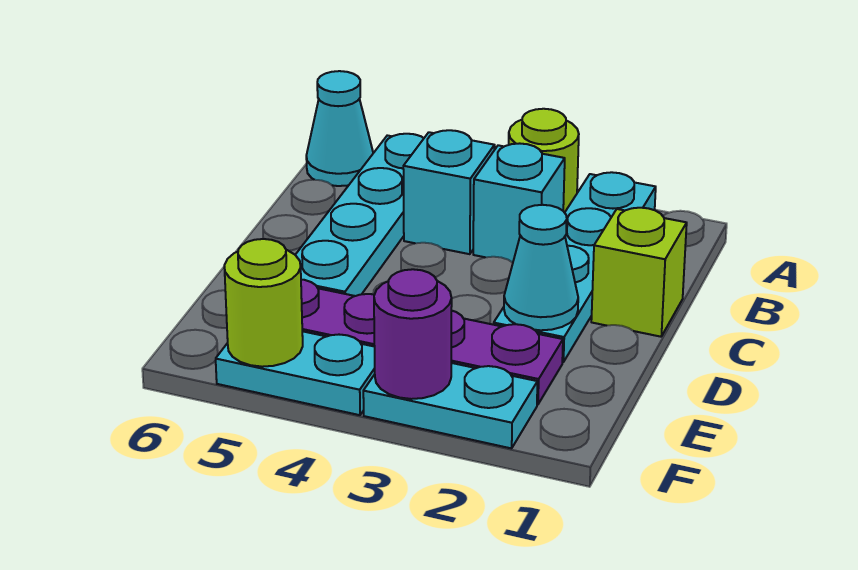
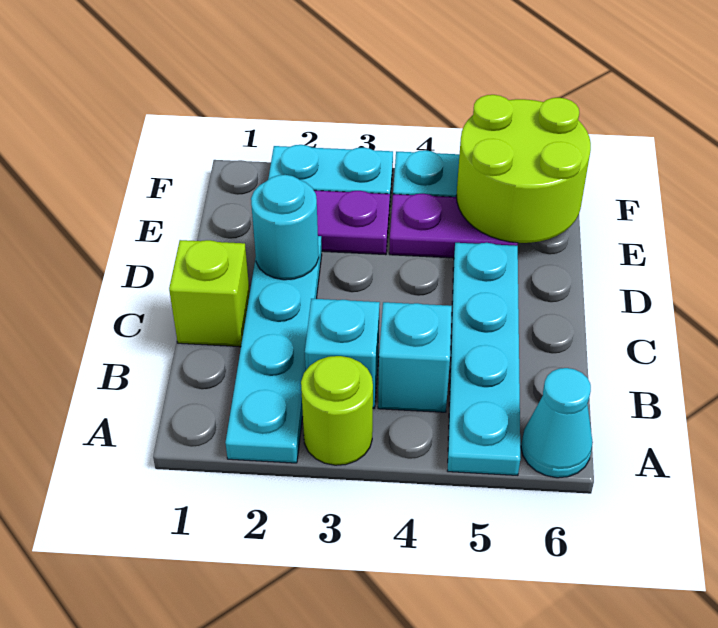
cyan 1x1 cone [504,205,578,330] -> cyan 1x1 round brick [251,175,319,280]
purple 1x1 round brick [374,269,452,399] -> none
lime 1x1 round brick [224,239,303,367] -> lime 2x2 round brick [456,95,591,243]

